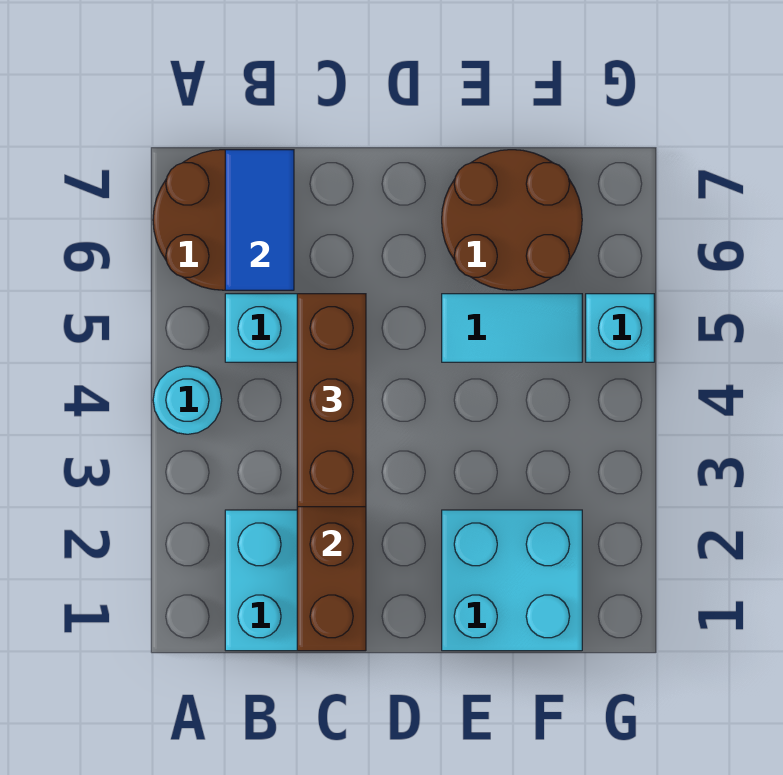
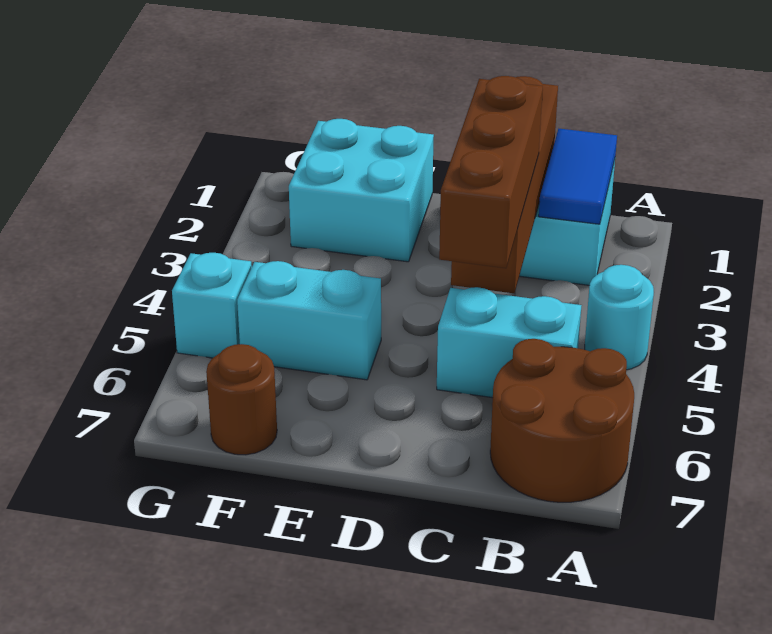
blue 1x2 tile [225,150,294,290] -> blue 1x2 tile moved to [539,129,617,224]
cyan 1x2 tile [442,294,582,362] -> cyan 1x2 brick [237,261,381,380]
brown 2x2 round brick [442,150,582,290] -> brown 1x1 round brick [206,344,277,455]

